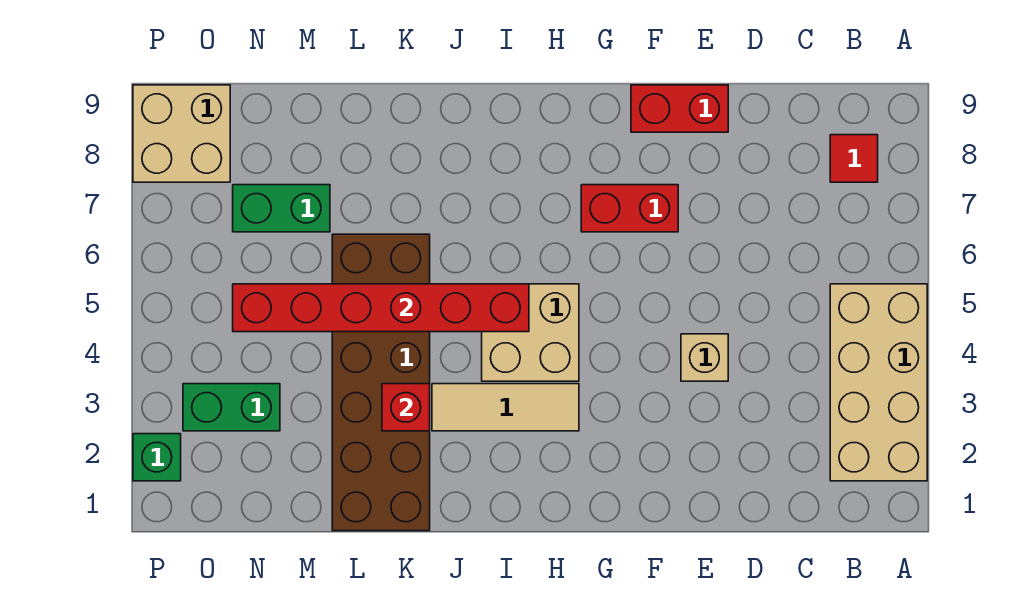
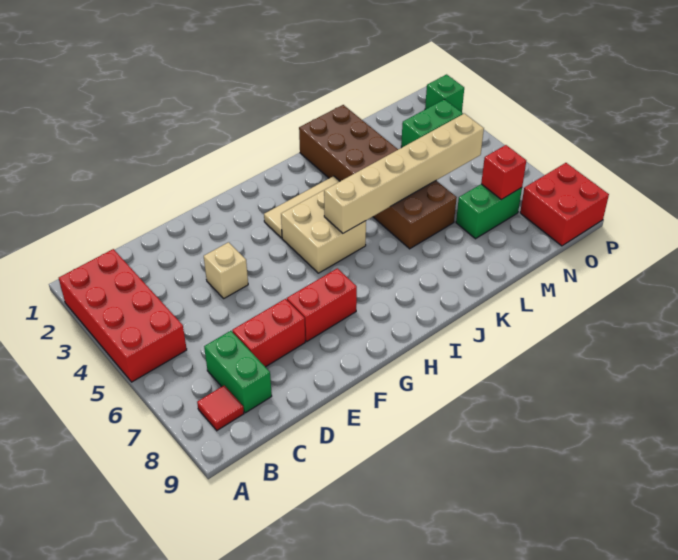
tan 2x4 brick [830,284,927,481] -> red 2x4 brick [59,249,187,382]
none -> green 1x2 brick [204,331,272,413]
red 1x2 brick [631,85,728,132] -> red 1x2 brick moved to [232,299,305,367]
red 1x6 brick [233,284,529,332] -> tan 1x6 brick [324,114,484,233]
red 1x1 brick [382,384,430,431] -> red 1x1 brick moved to [481,145,526,200]
tan 2x2 brick [133,85,230,182] -> red 2x2 brick [520,163,609,246]

